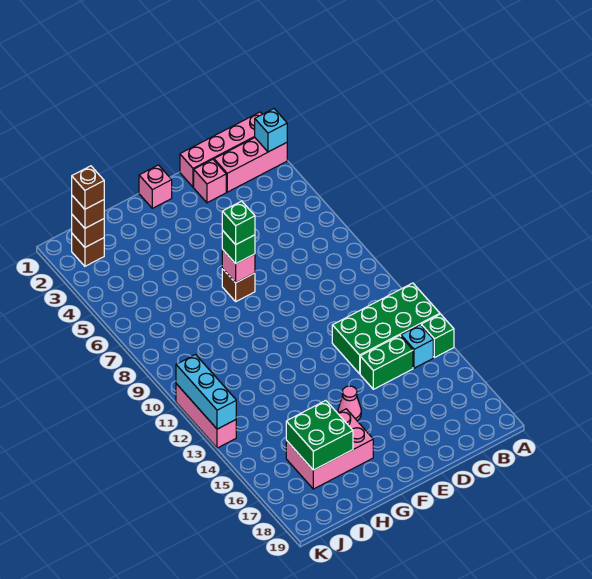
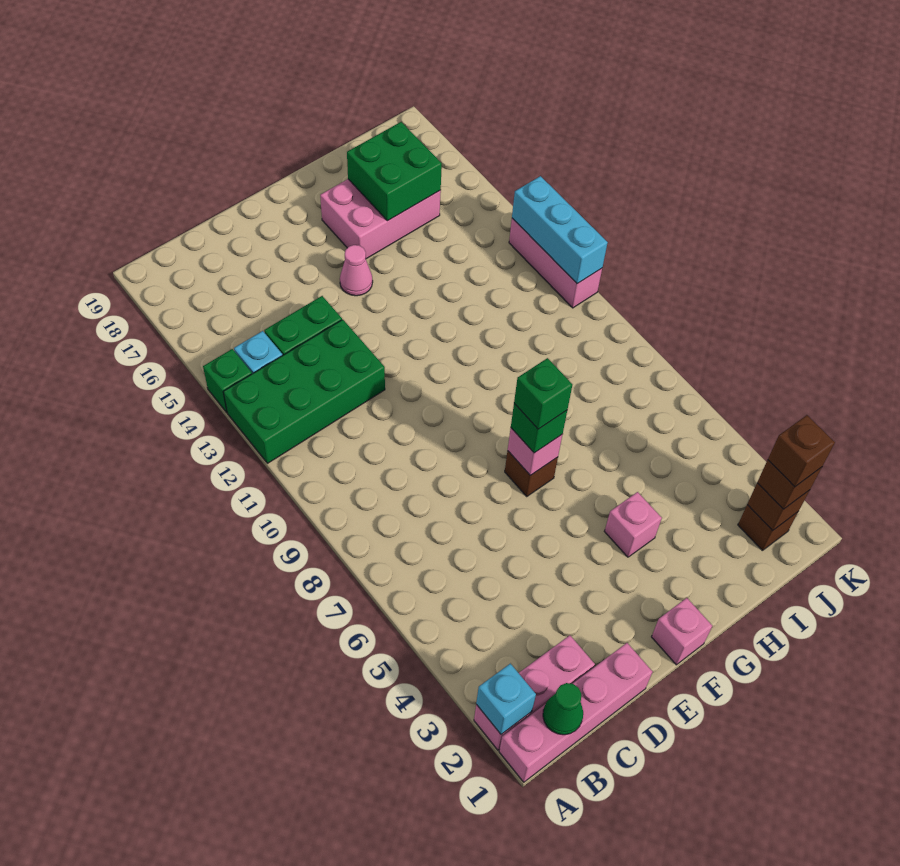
none -> green 1x1 cone [543,683,583,735]
pink 1x1 brick [194,160,226,203] -> pink 1x1 brick moved to [604,492,662,557]

